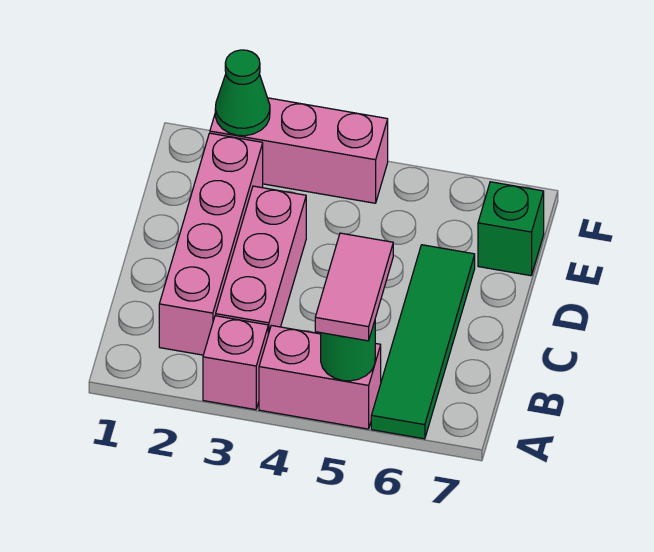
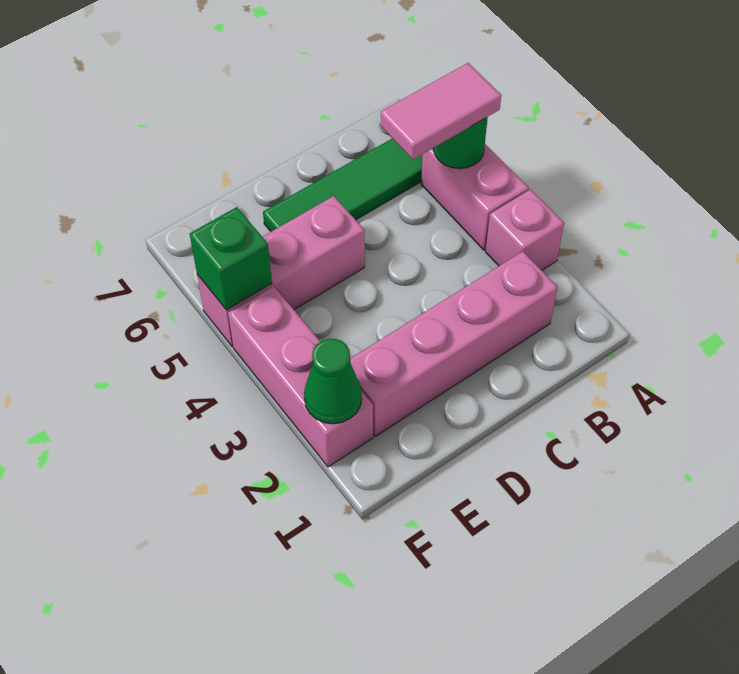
pink 1x3 brick [216,186,306,334] -> pink 1x3 brick moved to [197,196,365,347]
green 1x1 brick [478,182,544,276] -> green 1x1 brick moved to [190,207,272,310]

